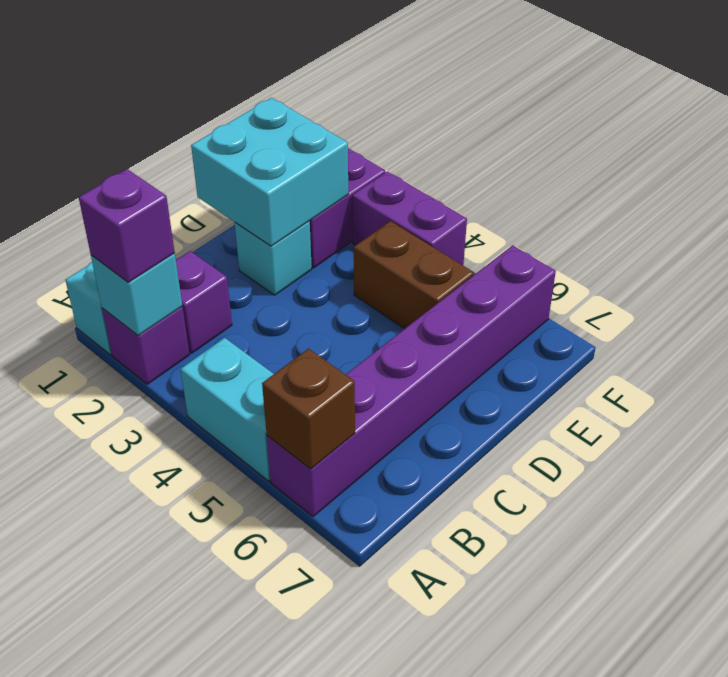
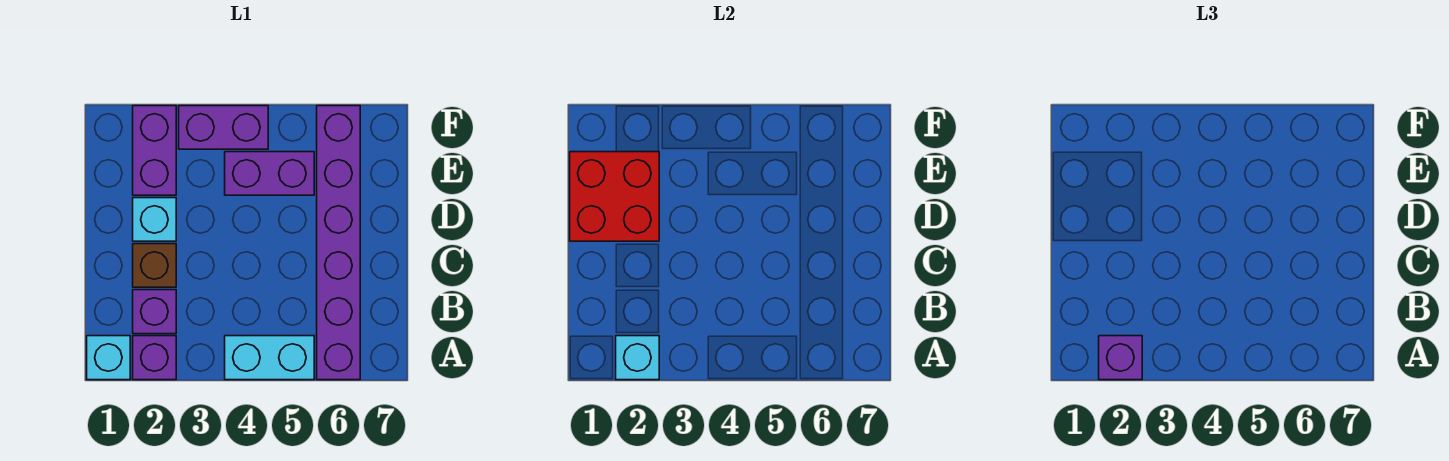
brown 1x1 brick [262,349,355,469] -> brown 1x1 brick moved to [133,244,176,287]
cyan 2x2 brick [191,98,348,246] -> red 2x2 brick [570,152,659,241]
brown 1x2 brick [354,221,474,329] -> purple 1x2 brick [225,152,314,195]

